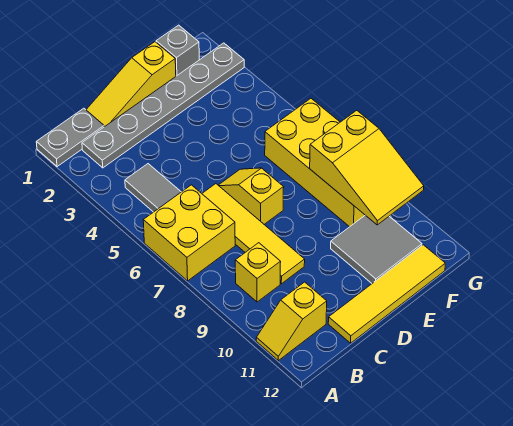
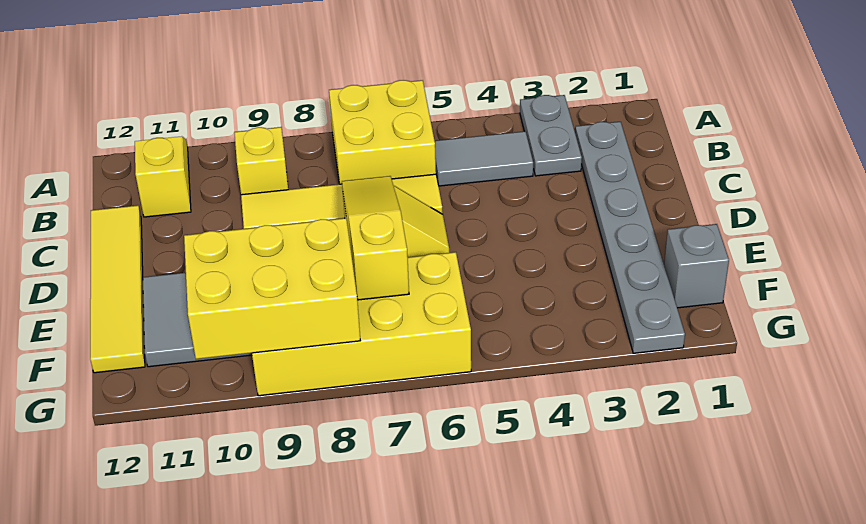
grey 1x2 plate [36,108,104,167] -> grey 1x2 plate moved to [520,95,582,176]
yellow 1x3 slope [86,42,176,127] -> yellow 1x3 slope moved to [342,176,409,300]
yellow 2x3 slope [310,110,424,225] -> yellow 2x3 brick [184,218,360,359]

